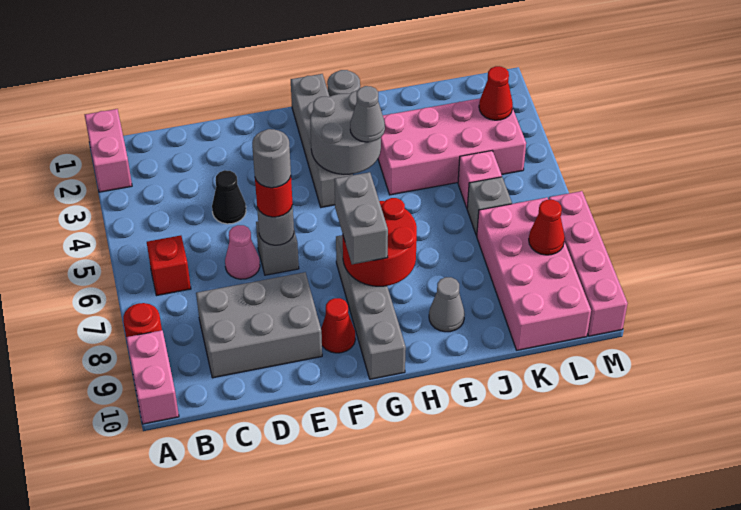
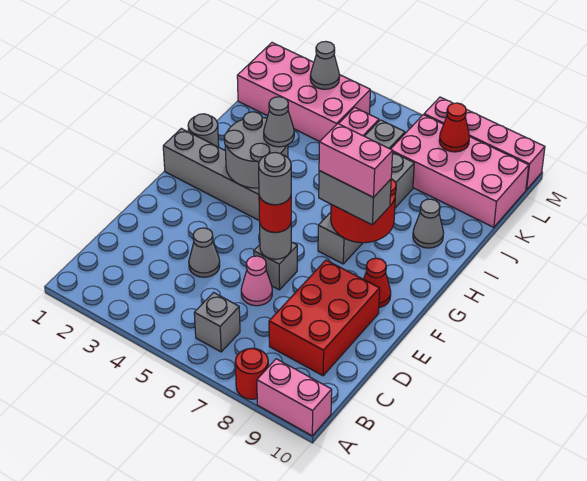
pink 1x2 brick [85,109,132,192] -> pink 1x2 brick moved to [319,124,393,197]
red 1x1 brick [147,235,191,296] -> grey 1x1 brick [194,293,240,352]
grey 2x3 brick [196,272,322,378] -> red 2x3 brick [269,260,380,376]
black 1x1 cone [212,170,246,224] -> grey 1x1 cone [189,228,220,277]
grey 1x4 brick [336,235,406,379] -> grey 1x4 brick turned to [318,153,414,264]
pink 2x4 brick [378,98,526,195] -> pink 2x4 brick turned to [237,43,370,141]
red 1x1 cone [479,66,513,120] -> grey 1x1 cone [310,42,340,89]

